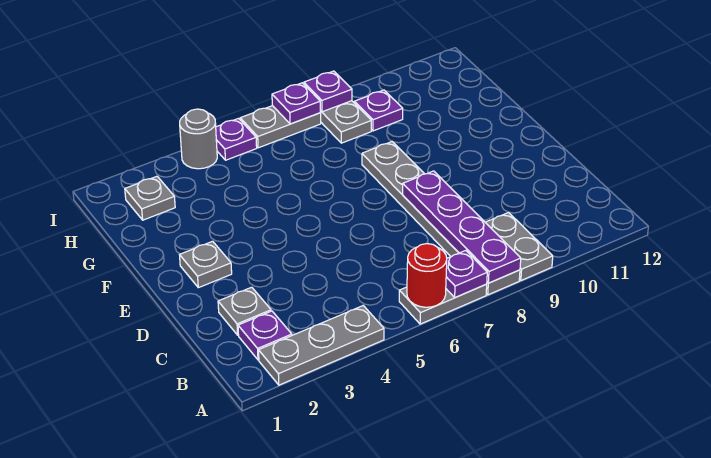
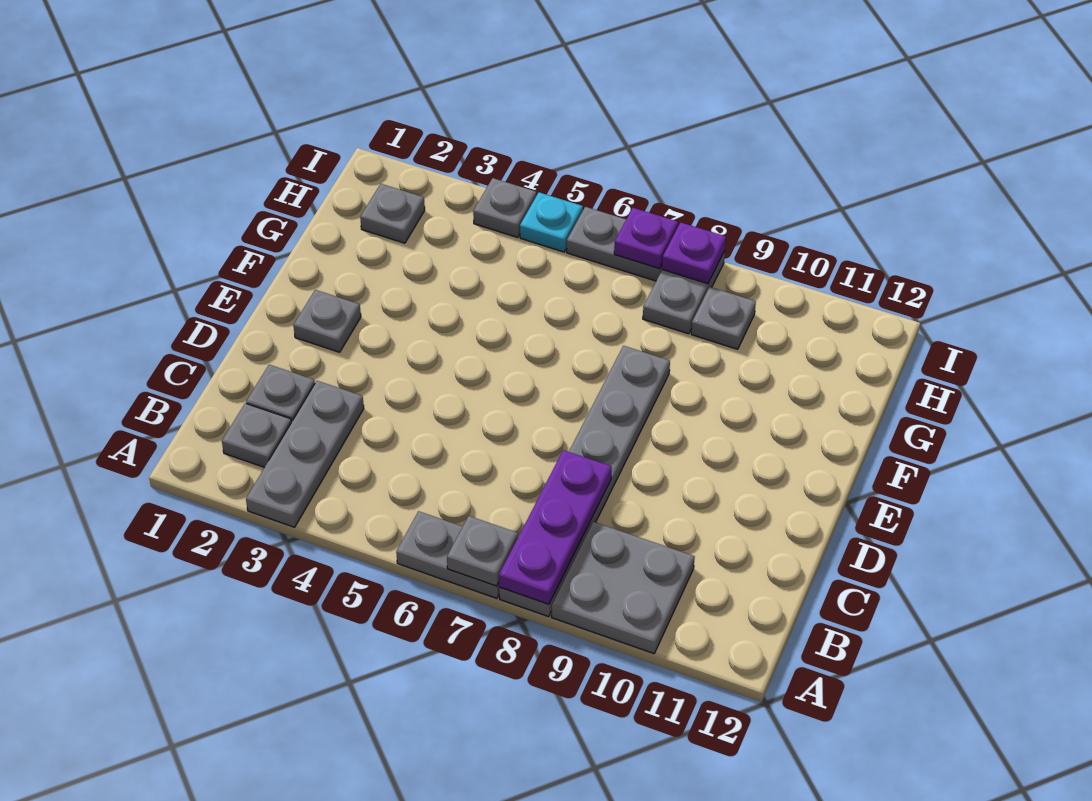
grey 1x3 plate [259,306,384,385] -> grey 1x3 plate turned to [246,381,364,527]
red 1x1 round brick [407,244,447,307] -> none
purple 1x1 plate [446,251,487,298] -> grey 1x1 plate [447,516,518,586]
purple 1x4 plate [403,171,521,283] -> purple 1x3 plate [499,450,612,604]
grey 1x2 plate [485,212,553,280] -> grey 2x2 plate [551,522,695,654]
purple 1x1 plate [238,311,292,360] -> grey 1x1 plate [222,403,291,467]
purple 1x1 plate [354,90,403,131] -> grey 1x1 plate [691,287,756,349]
grey 1x1 round brick [180,109,217,169] -> grey 1x1 plate [473,178,536,237]
purple 1x1 plate [216,118,257,160] -> cyan 1x1 plate [520,193,583,252]

